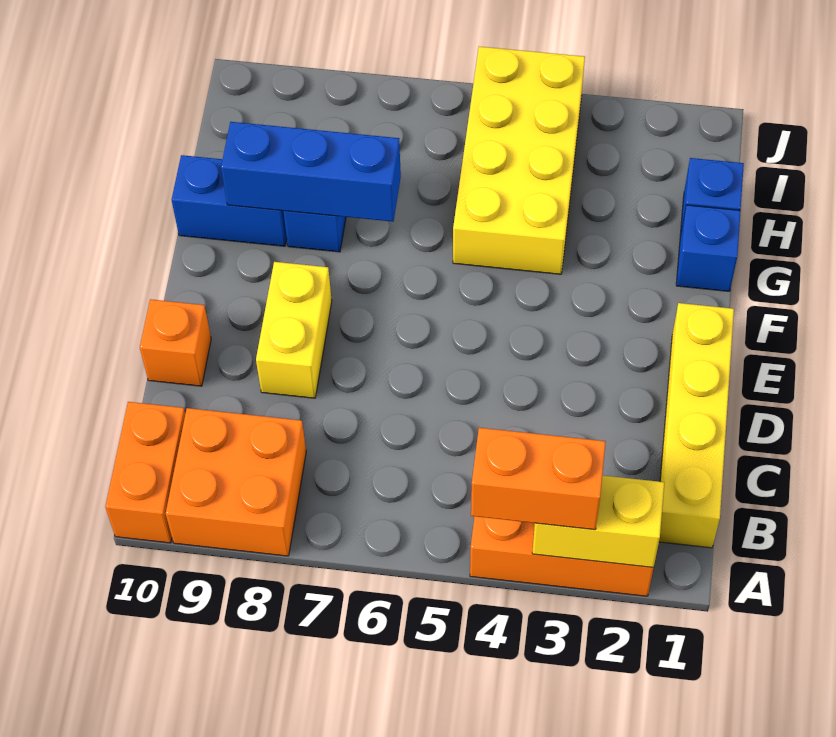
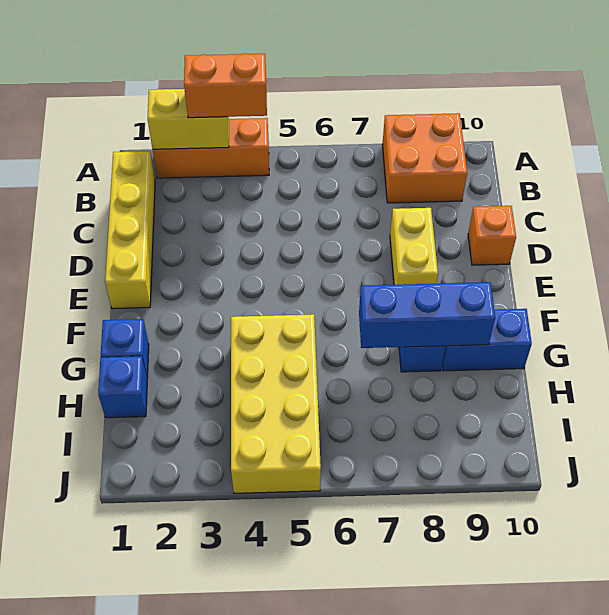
orange 1x2 brick [105,402,185,543] -> none

